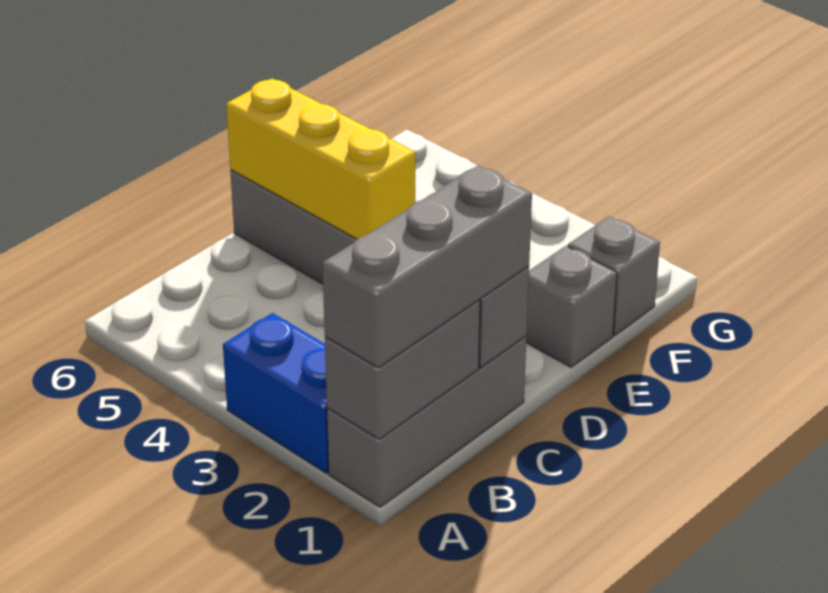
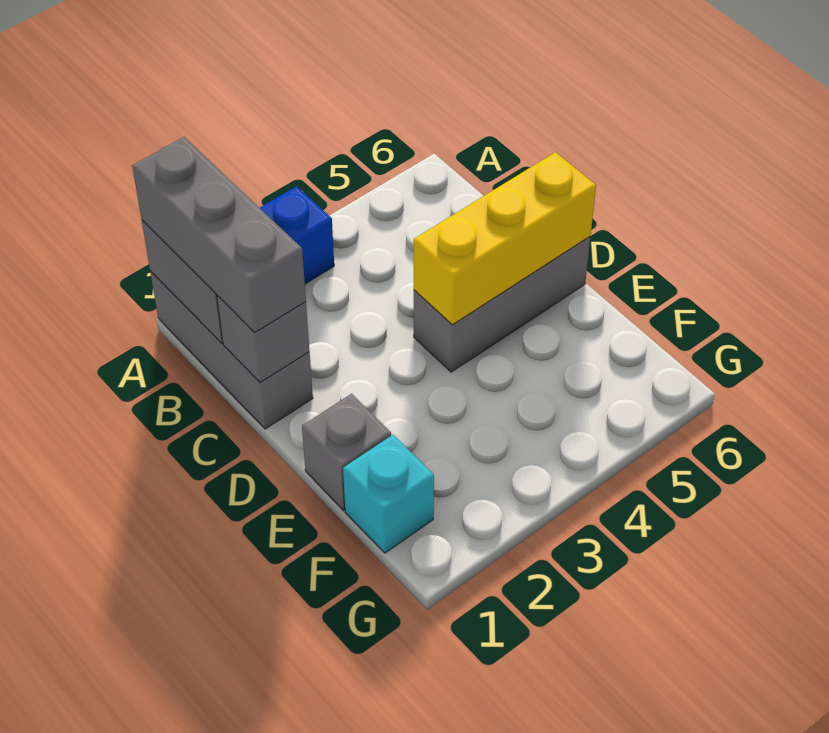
grey 1x1 brick [568,217,660,336] -> cyan 1x1 brick [343,435,434,553]

